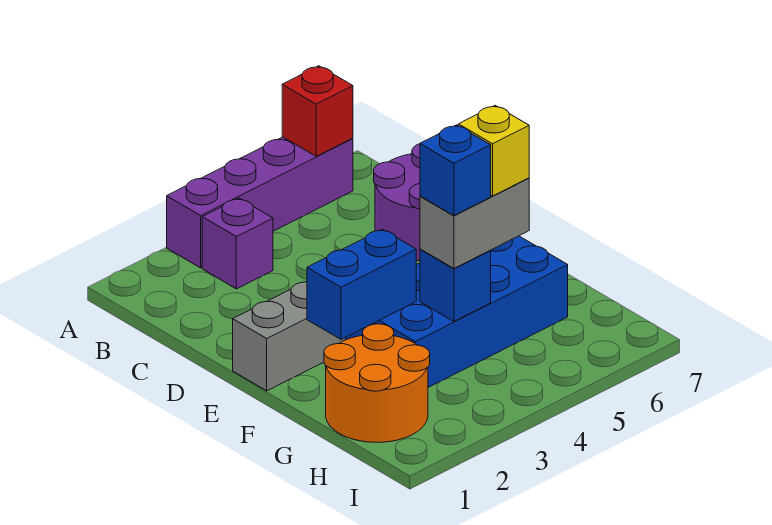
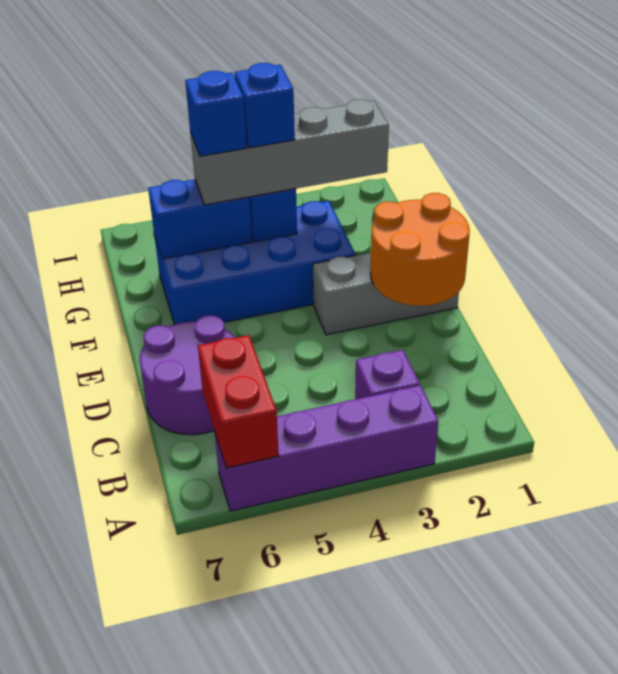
red 1x1 brick [282,66,353,156] -> red 1x2 brick [198,335,279,468]
blue 1x2 brick [307,229,416,339] -> blue 1x2 brick moved to [148,179,252,259]
orange 2x2 round brick [324,324,430,442] -> orange 2x2 round brick moved to [370,193,470,306]
grey 1x2 brick [420,178,529,268] -> grey 1x4 brick [190,99,389,205]
yellow 1x1 brick [458,106,529,196] -> blue 1x1 brick [185,71,246,156]

